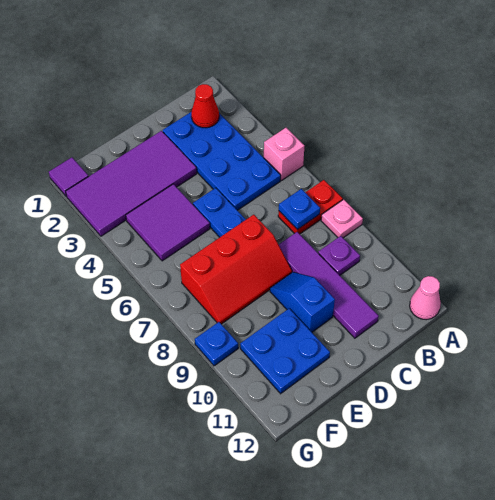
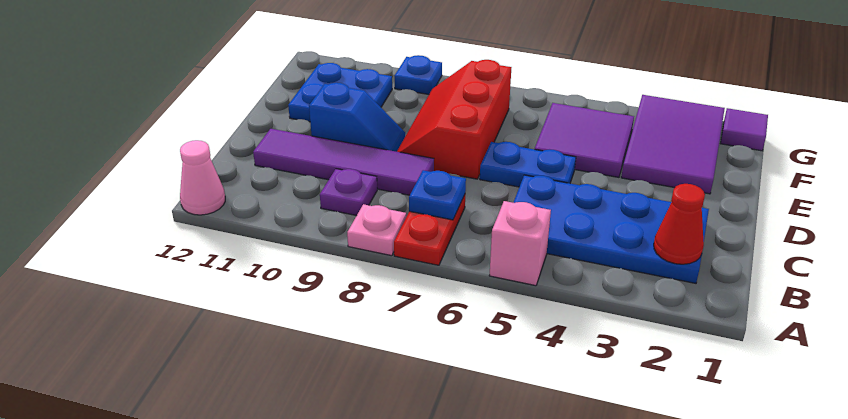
purple 2x4 tile [66,131,197,236] -> purple 2x3 tile [621,95,725,194]

